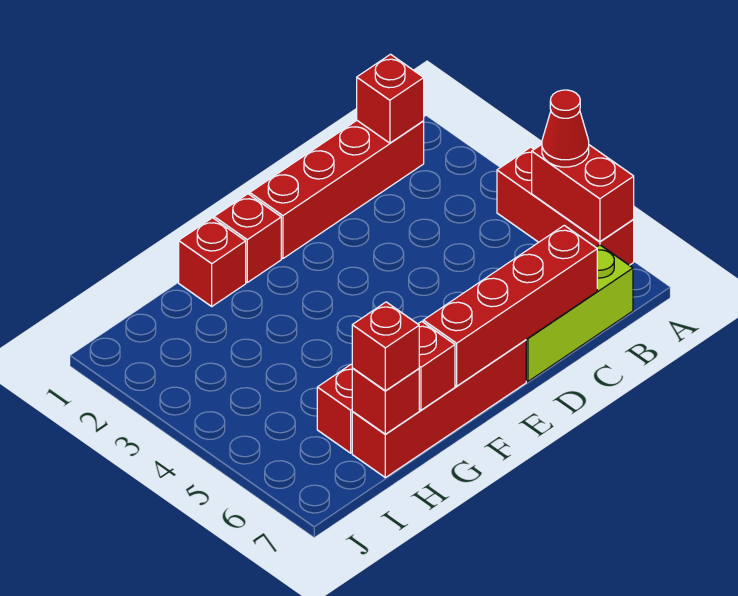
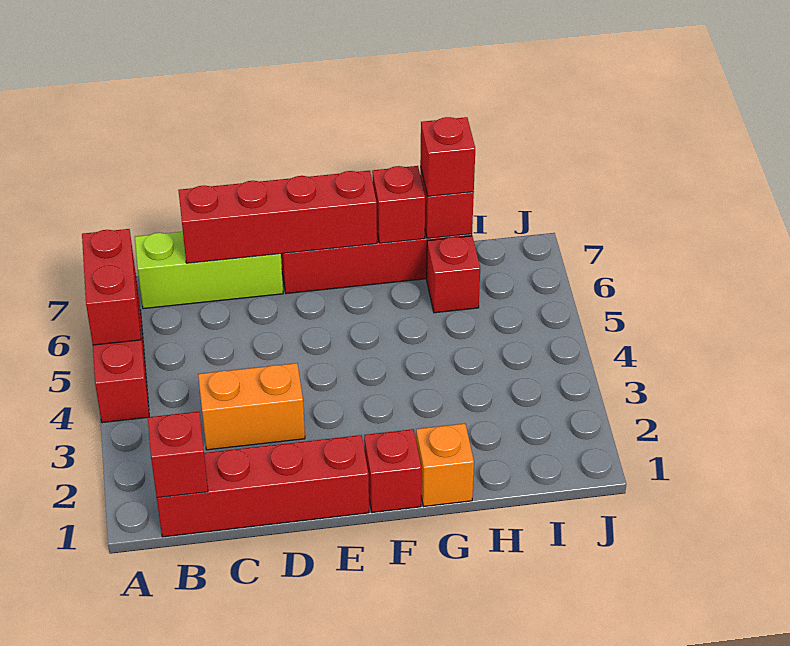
red 1x1 cone [542,90,589,167] -> none
none -> orange 1x2 brick [198,363,305,450]
red 1x1 brick [179,218,246,306] -> orange 1x1 brick [416,424,474,506]

